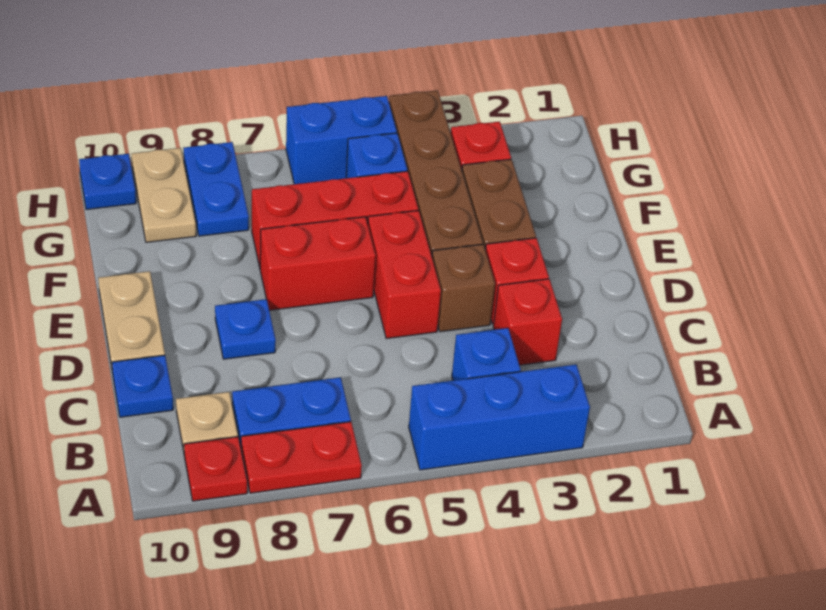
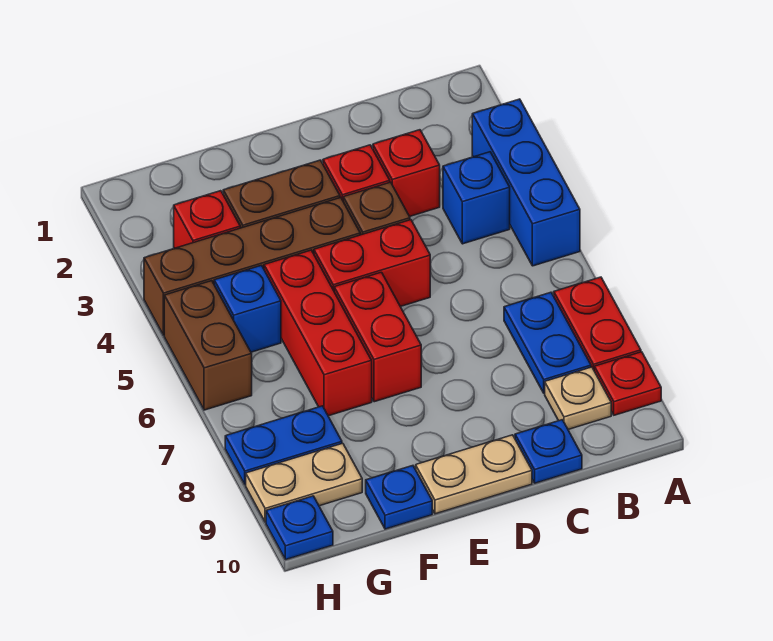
blue 1x1 plate [215,299,276,359] -> blue 1x1 plate moved to [366,466,432,529]
blue 1x2 brick [286,96,397,184] -> brown 1x2 brick [164,281,252,410]

